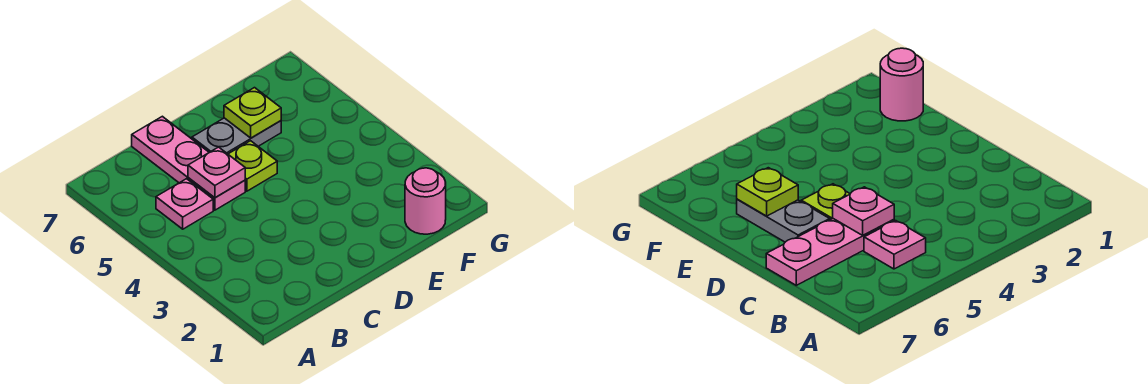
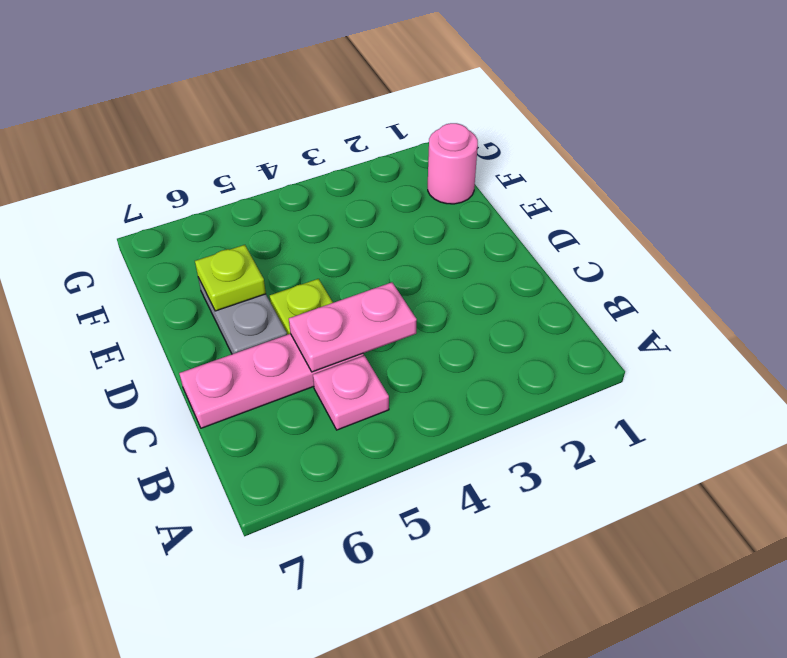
pink 1x1 plate [188,147,245,198] -> pink 1x2 plate [289,282,417,372]

